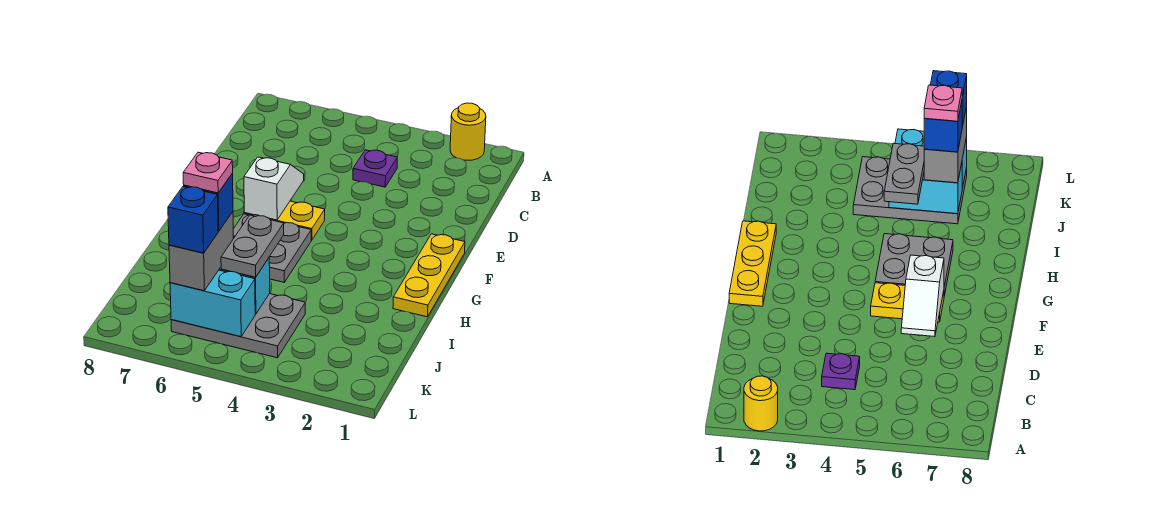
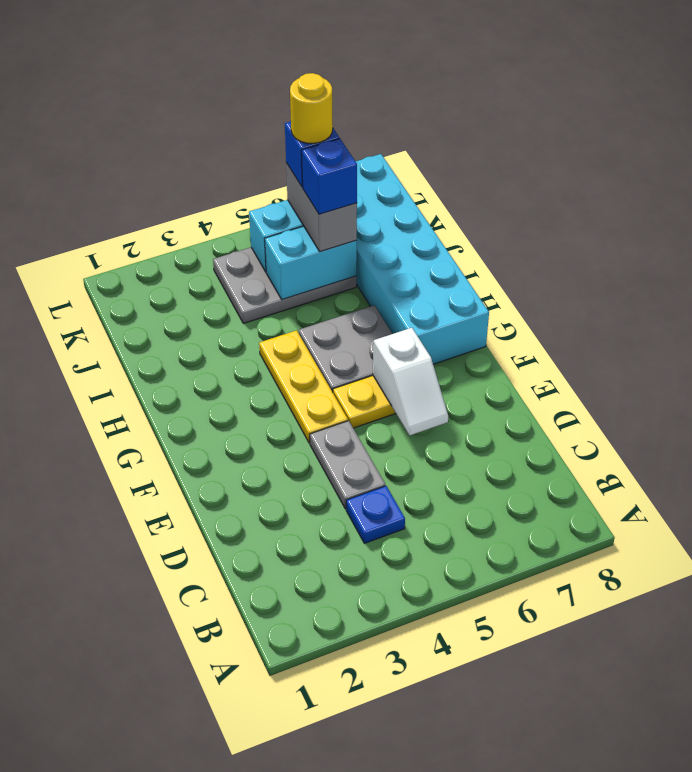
yellow 1x1 round brick [450,103,486,160] -> yellow 1x1 round brick moved to [290,73,333,143]
purple 1x1 plate [353,150,397,187] -> blue 1x1 plate [346,486,405,543]
yellow 1x3 plate [393,234,465,317] -> yellow 1x3 plate moved to [259,330,348,443]
none -> cyan 2x6 brick [356,154,489,364]
grey 1x2 plate [221,215,284,277] -> grey 1x2 plate moved to [310,421,385,509]
pink 1x1 plate [183,152,233,193] -> none

